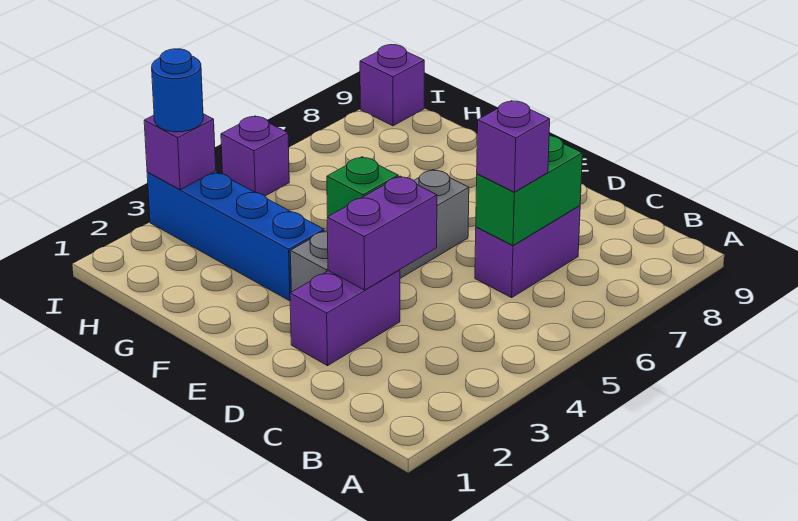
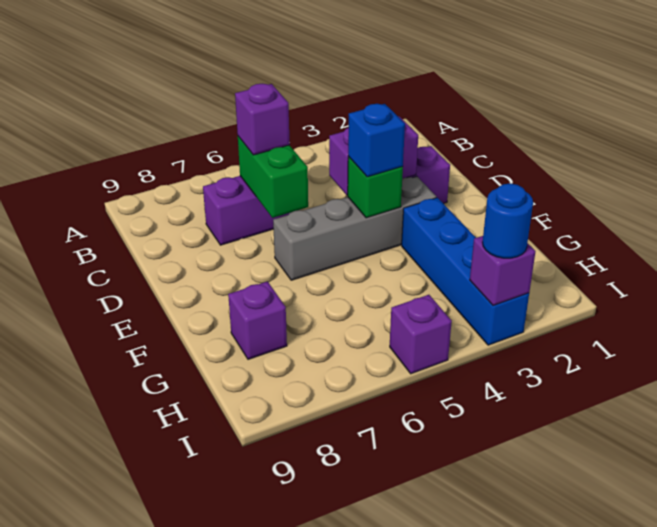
green 1x2 brick [476,136,582,245] -> green 1x2 brick turned to [238,136,308,218]
none -> blue 1x1 brick [348,104,405,177]
purple 1x1 brick [360,45,424,126] -> purple 1x1 brick moved to [228,281,287,359]

